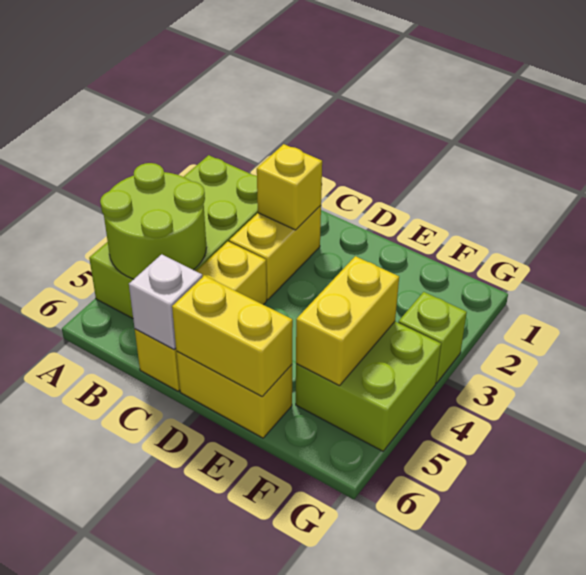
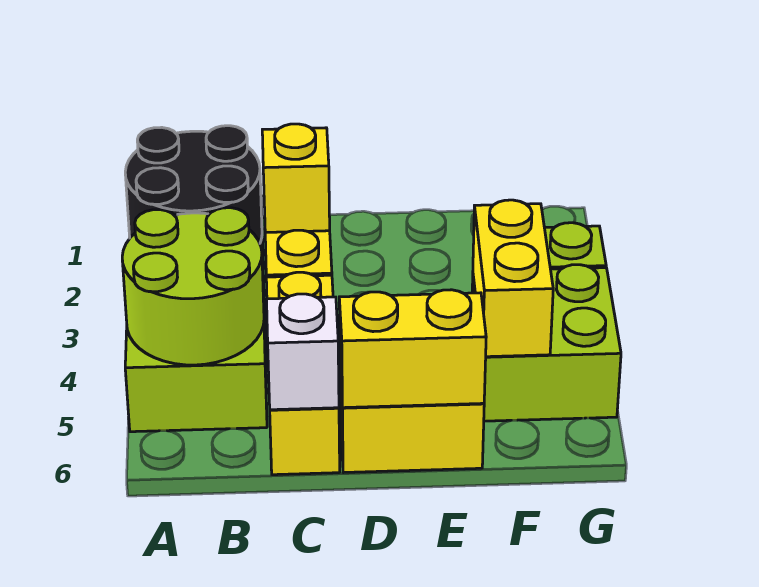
none -> black 2x2 round brick [125,126,262,243]

